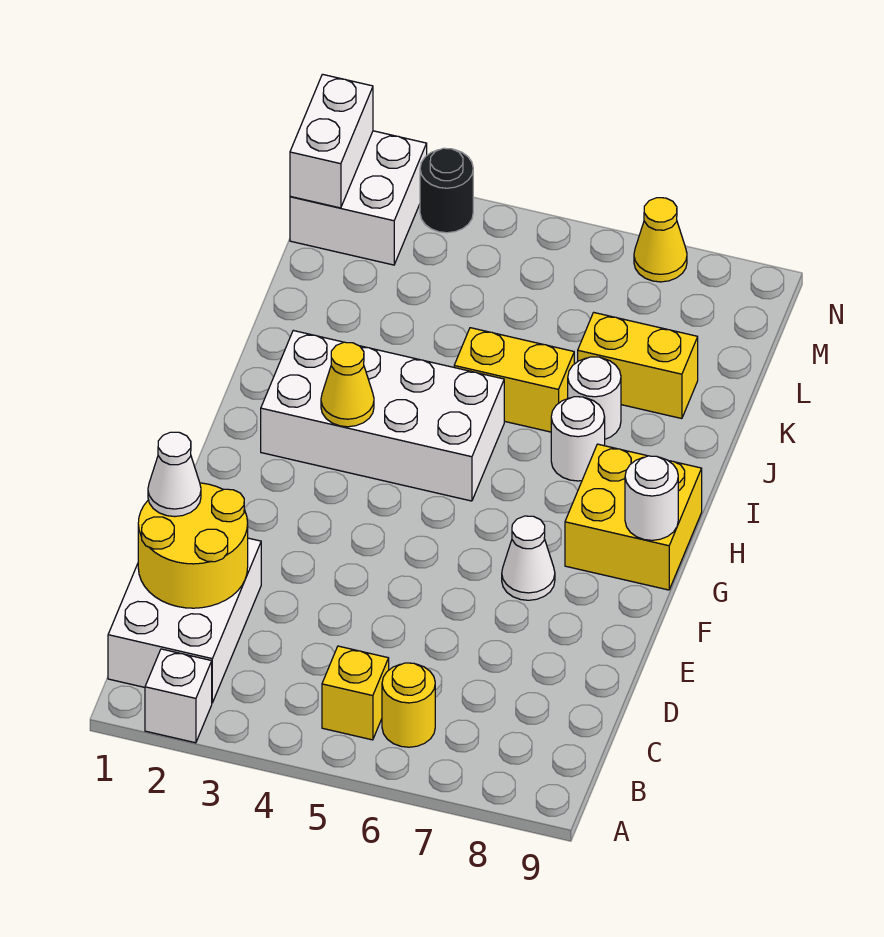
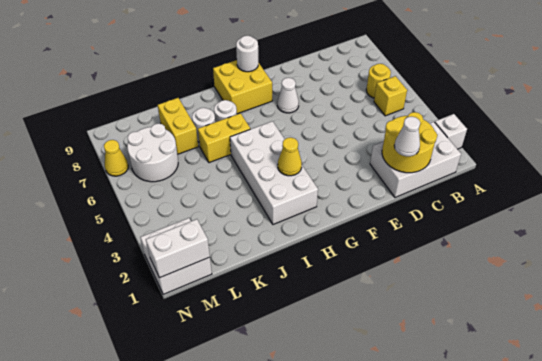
yellow 1x2 brick [454,328,574,432] -> yellow 1x2 brick turned to [198,113,250,163]
none -> white 2x2 round brick [127,124,178,182]
black 1x1 round brick [420,148,473,233] -> none

